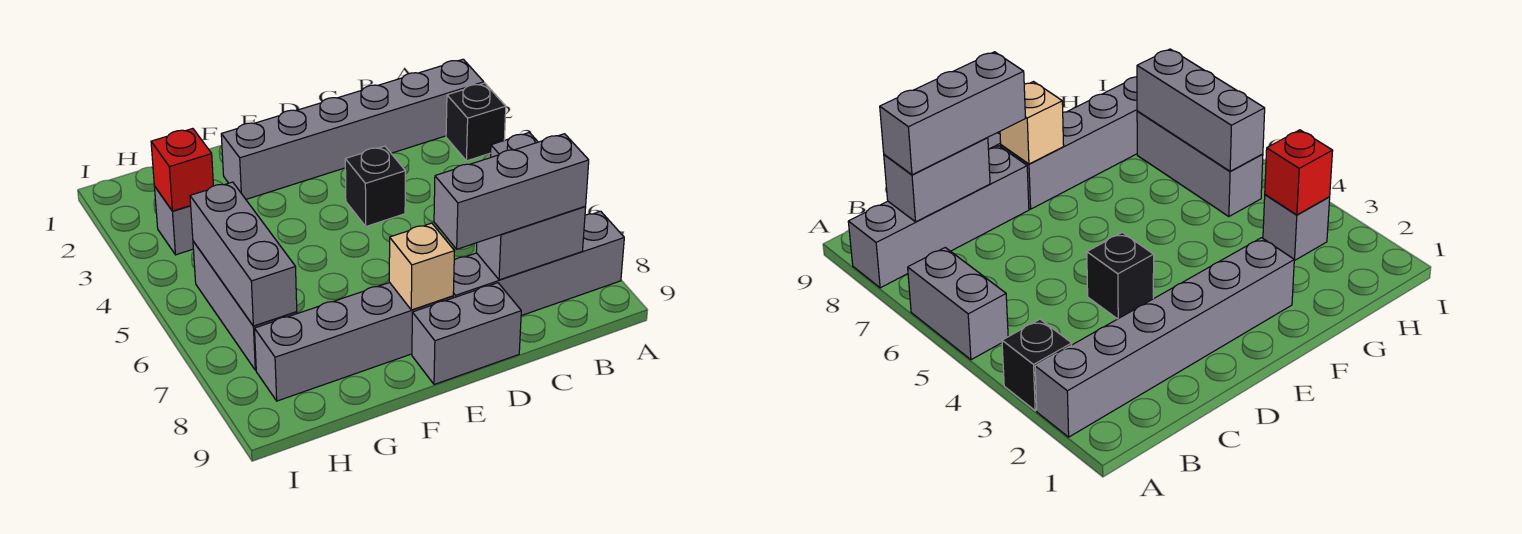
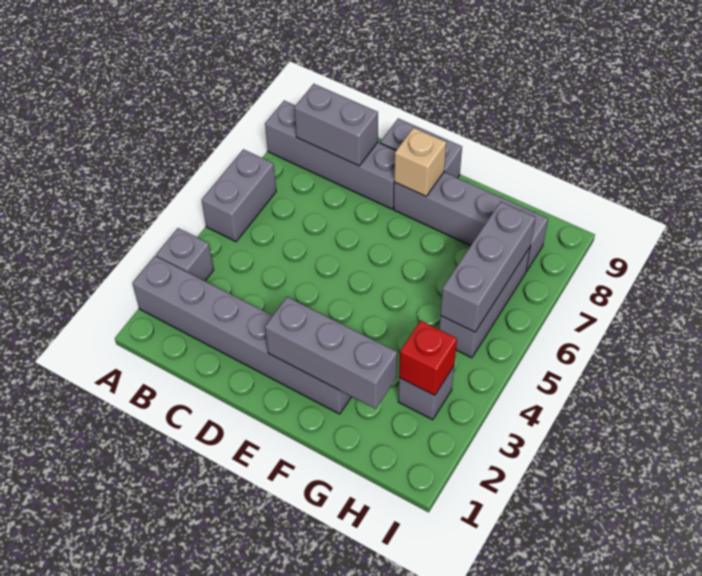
black 1x1 brick [446,83,506,161] -> grey 1x1 brick [156,228,214,281]
grey 1x3 brick [434,134,589,249] -> grey 1x3 brick moved to [265,297,397,409]
black 1x1 brick [345,146,405,226] -> none

